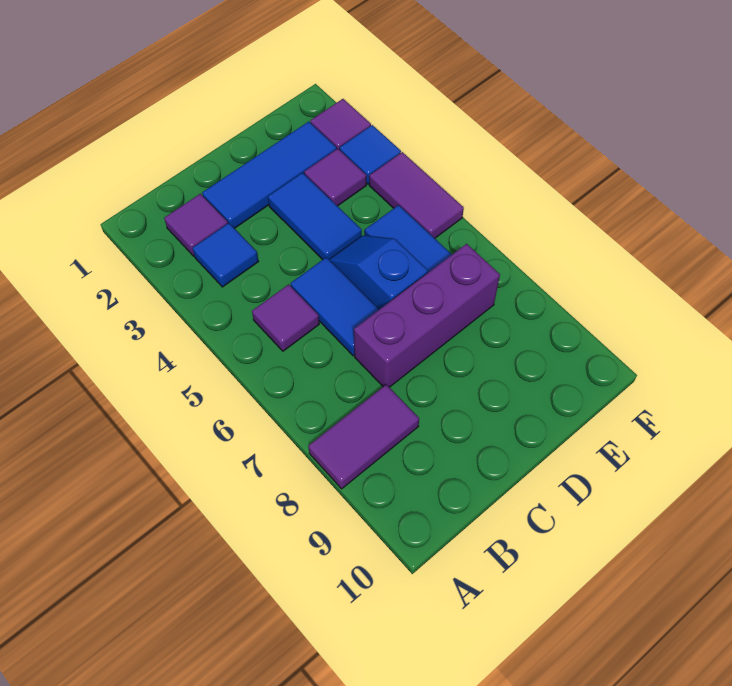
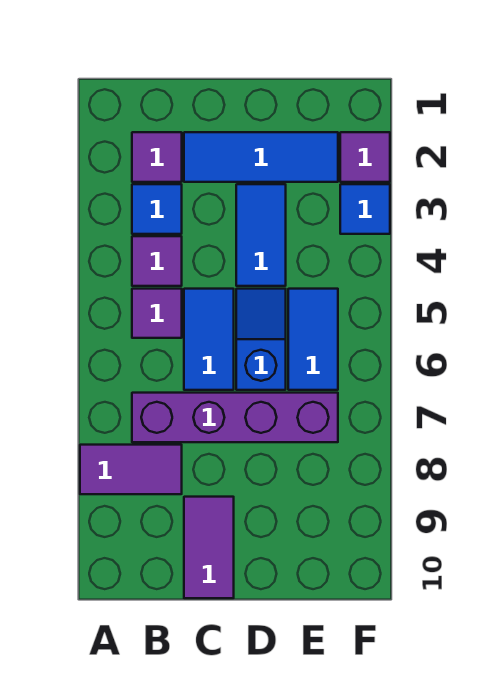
purple 1x3 brick [354,244,500,387] -> purple 1x4 brick [132,393,338,442]
purple 1x1 tile [304,149,366,206] -> purple 1x1 tile moved to [132,236,182,286]
purple 1x2 tile [369,152,464,238] -> purple 1x2 tile moved to [184,497,234,598]

